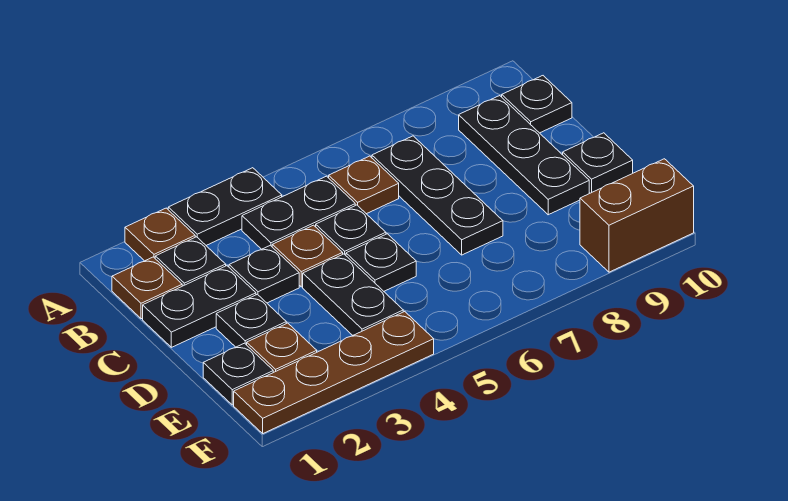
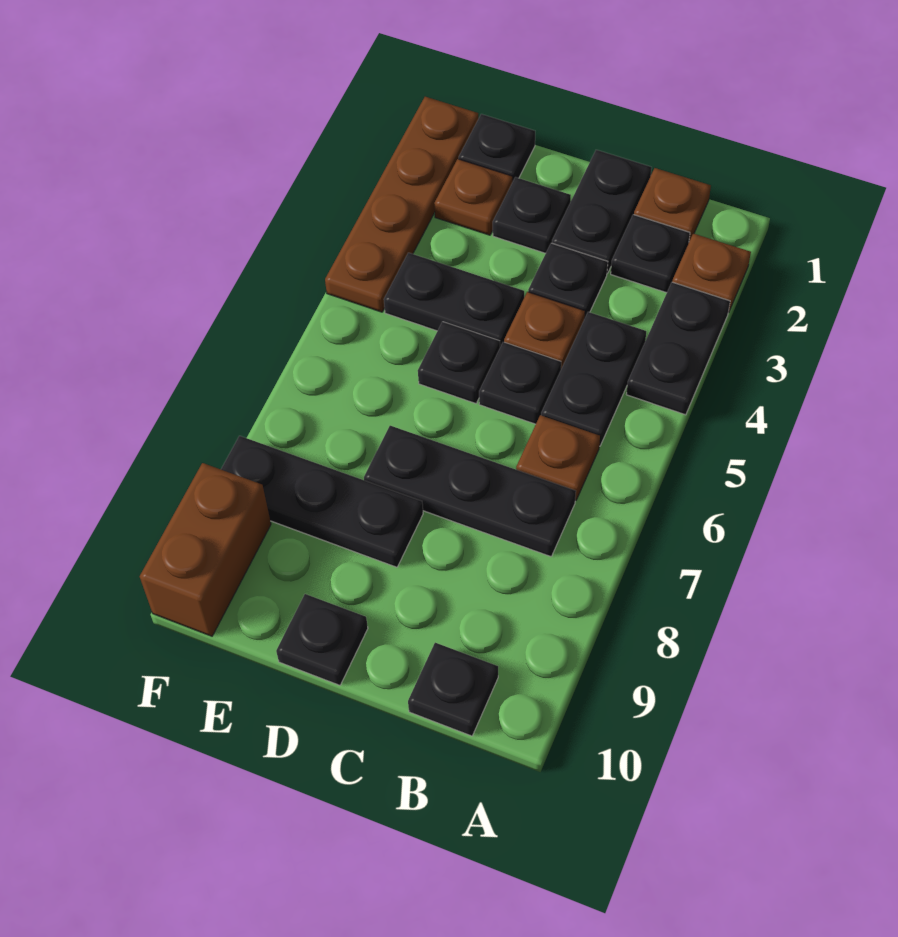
black 1x3 plate [459,96,589,215] -> black 1x3 plate moved to [221,436,423,567]

